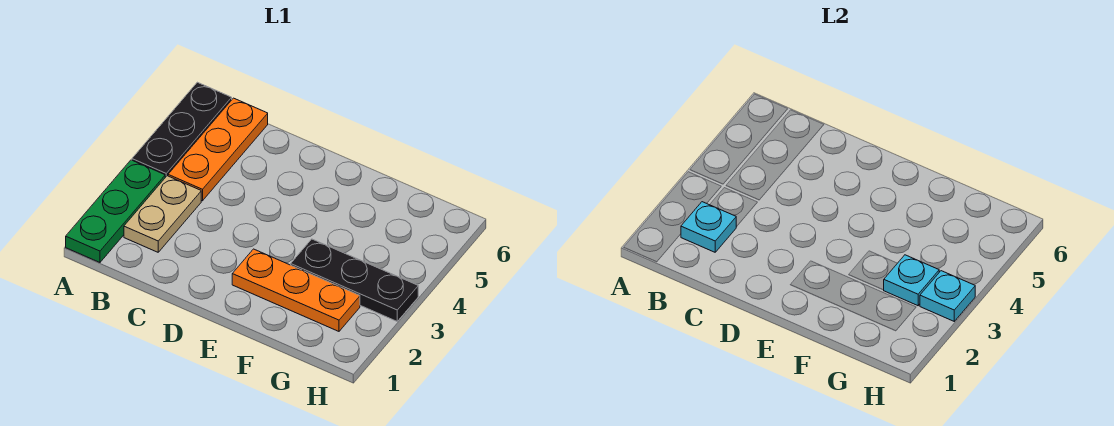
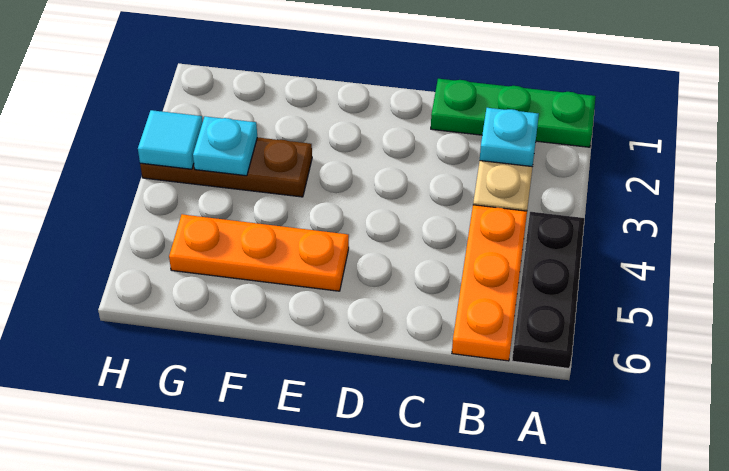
green 1x3 plate [66,160,165,262] -> green 1x3 plate turned to [431,79,596,147]
orange 1x3 plate [232,249,360,331] -> orange 1x3 plate moved to [169,214,349,291]
black 1x3 plate [291,239,418,321] -> brown 1x3 plate [140,137,312,197]
cyan 1x1 plate [920,271,975,321] -> cyan 1x1 tile [138,110,203,169]

